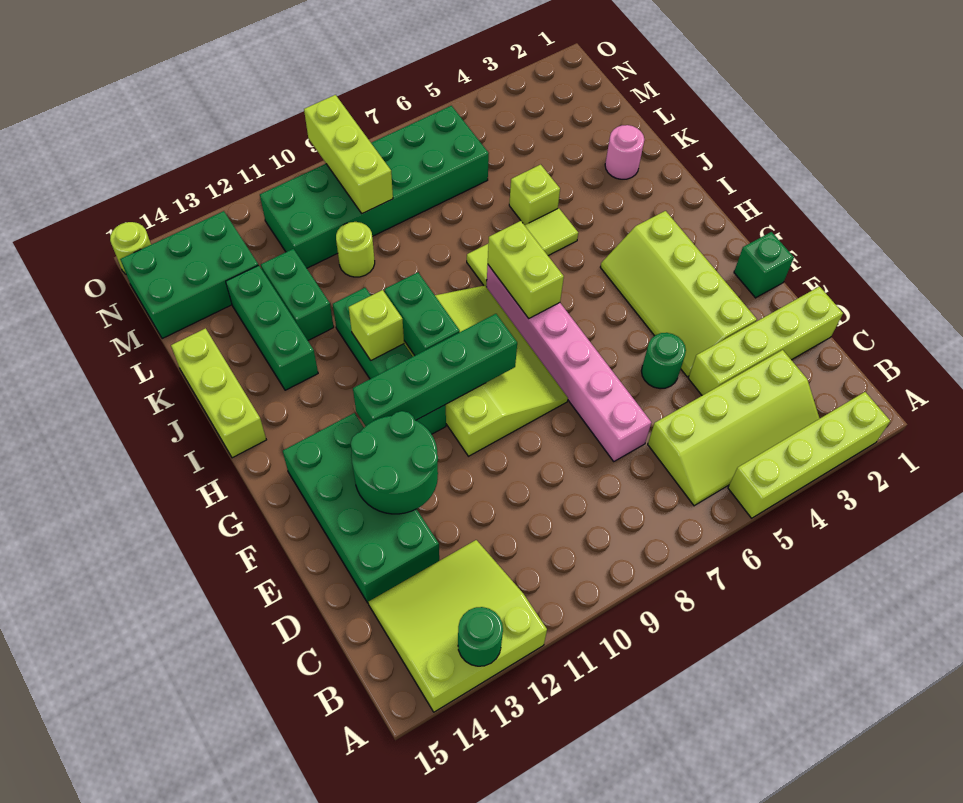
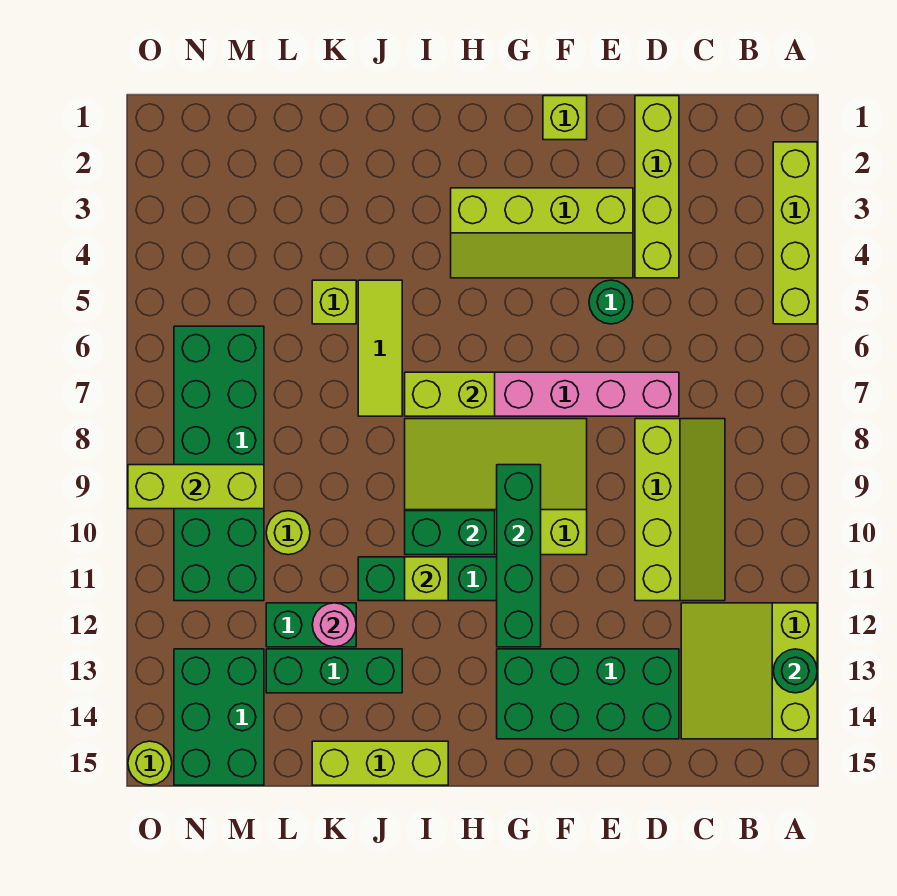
lime 2x4 slope [648,350,820,506] -> lime 2x4 slope moved to [635,419,725,601]
green 2x2 round brick [351,411,438,514] -> none
green 1x1 brick [734,232,794,298] -> lime 1x1 brick [543,96,587,140]
pink 1x1 round brick [605,125,644,179] -> pink 1x1 round brick moved to [312,603,356,647]

